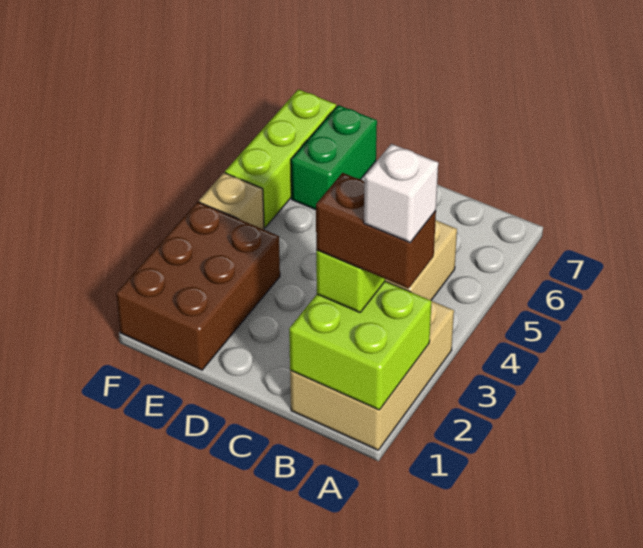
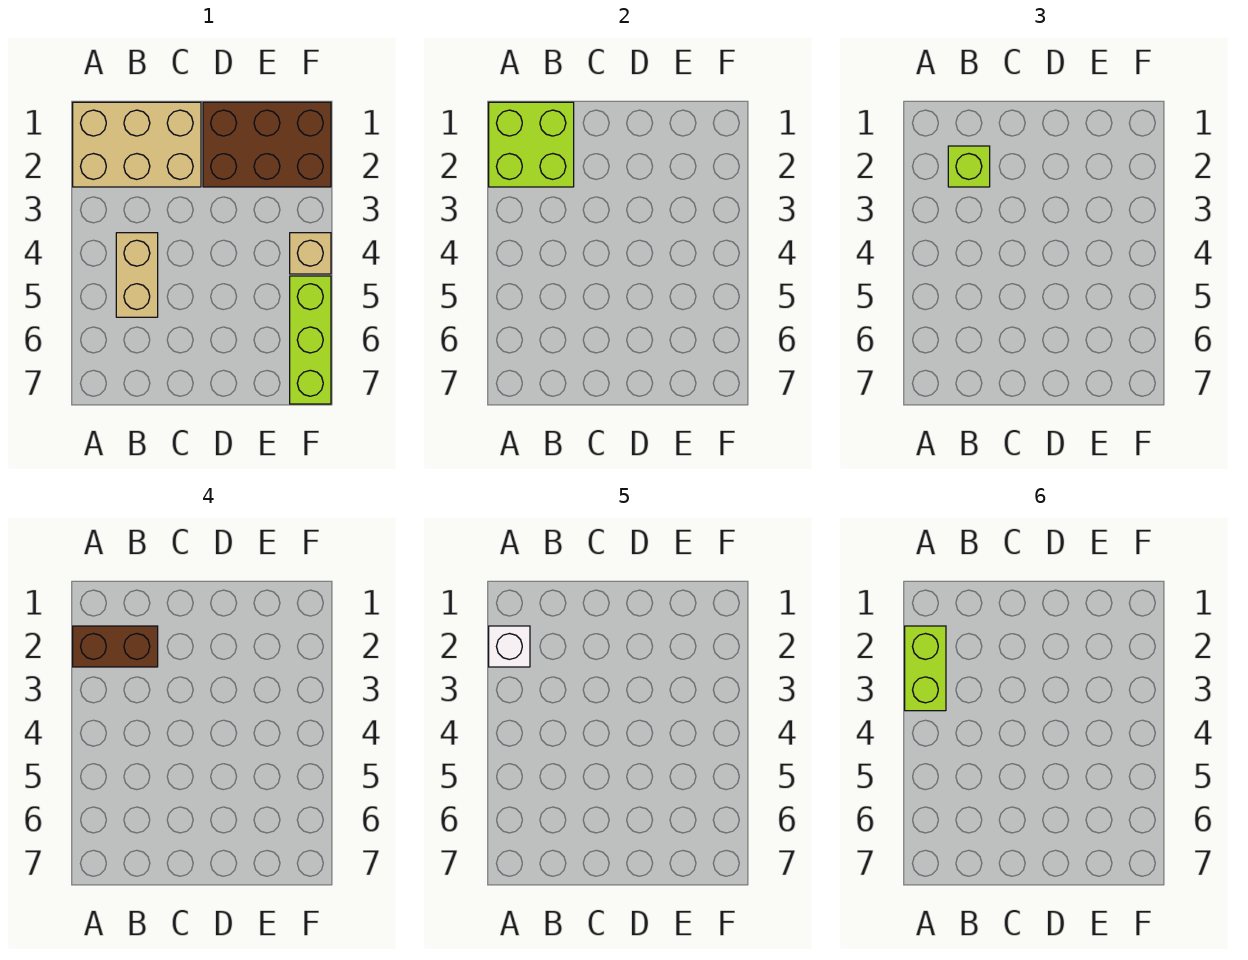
tan 2x3 brick [290,301,454,450] -> tan 2x3 brick turned to [73,102,201,187]
none -> lime 1x2 brick [905,626,946,711]
brown 2x3 brick [116,202,280,370] -> brown 2x3 brick turned to [203,102,331,187]
green 1x2 brick [291,105,377,210] -> none

